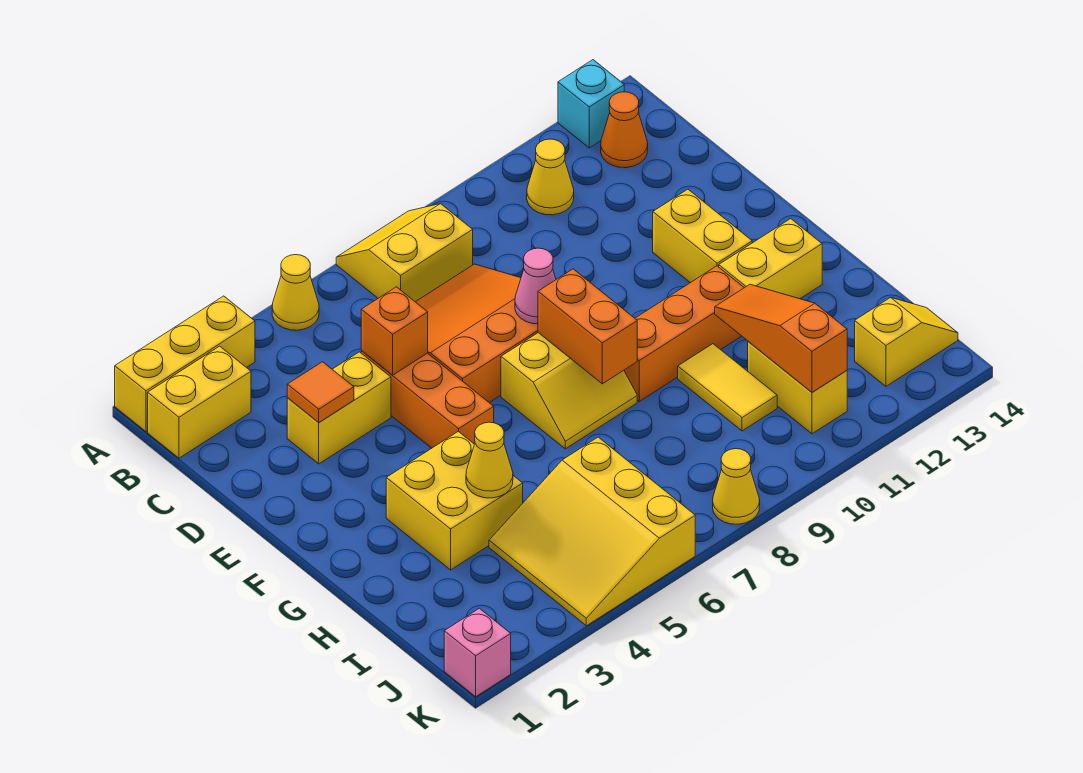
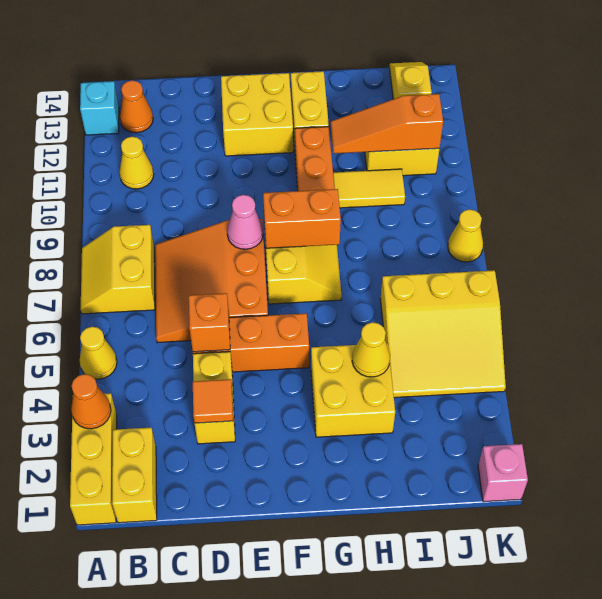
none -> orange 1x1 cone [71,374,111,429]
yellow 1x2 brick [653,189,752,283] -> yellow 2x2 brick [221,73,293,156]

